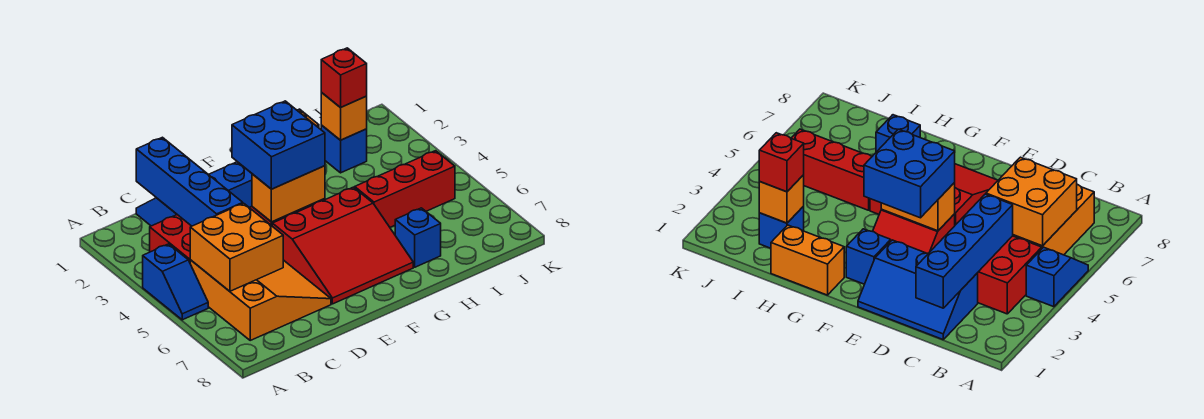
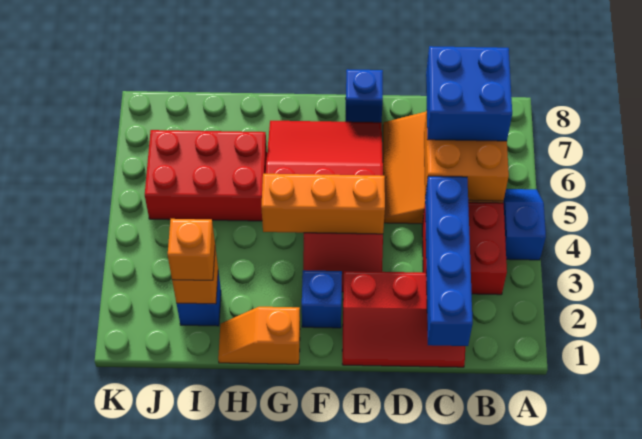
blue 2x3 slope [136,162,252,226] -> red 2x3 slope [342,271,465,367]
blue 2x2 brick [232,101,325,189] -> blue 2x2 brick moved to [426,46,512,141]
orange 1x2 brick [252,166,325,222] -> orange 1x3 brick [261,174,385,234]
orange 1x2 brick [771,225,844,295] -> orange 1x2 slope [218,307,300,364]
red 1x3 brick [355,151,455,227] -> red 2x3 brick [145,130,267,221]
blue 1x1 brick [395,208,441,267] -> blue 1x1 brick moved to [346,69,383,122]
red 1x1 brick [321,48,367,108] -> orange 1x1 brick [168,219,215,280]

